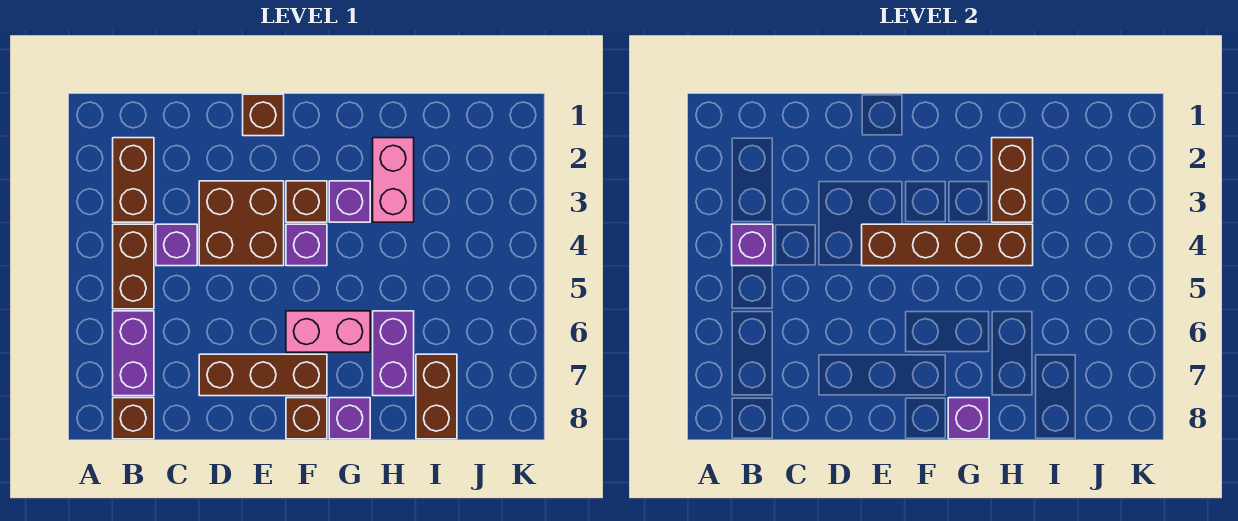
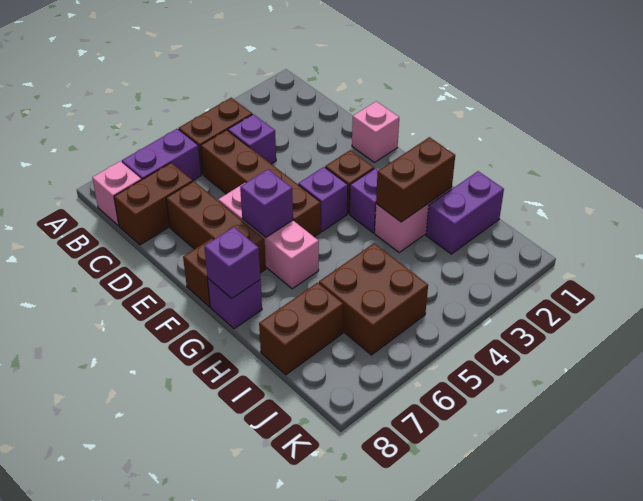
brown 1x2 brick [113,138,154,222] -> brown 1x2 brick moved to [114,163,193,245]
purple 1x1 brick [732,224,773,266] -> purple 1x1 brick moved to [240,169,293,237]
brown 1x1 brick [113,398,154,439] -> pink 1x1 brick [92,161,141,226]
brown 2x2 brick [199,181,284,266] -> brown 2x2 brick moved to [319,243,428,355]
brown 1x1 brick [243,94,284,136] -> pink 1x1 brick [352,101,399,162]
brown 1x4 brick [862,224,1033,266] -> brown 1x4 brick moved to [201,130,321,237]
pink 1x2 brick [286,311,370,352] -> pink 1x3 brick [218,183,319,289]
purple 1x2 brick [373,311,414,396] -> purple 1x2 brick moved to [426,171,504,254]

